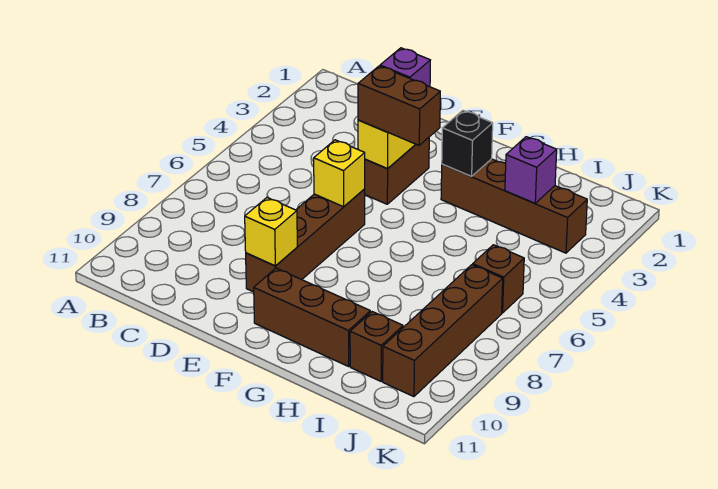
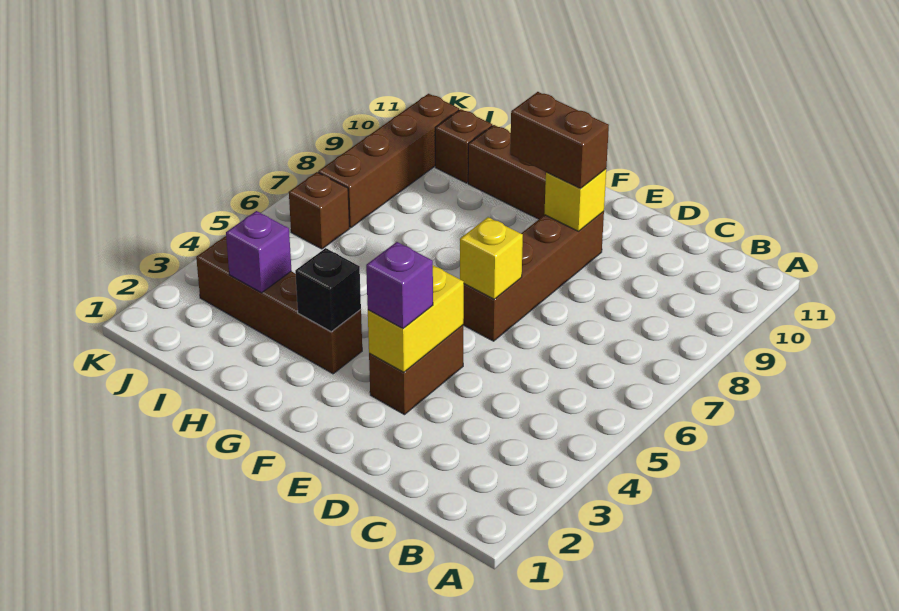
brown 1x2 brick [358,66,440,145] -> brown 1x2 brick moved to [510,92,609,188]

